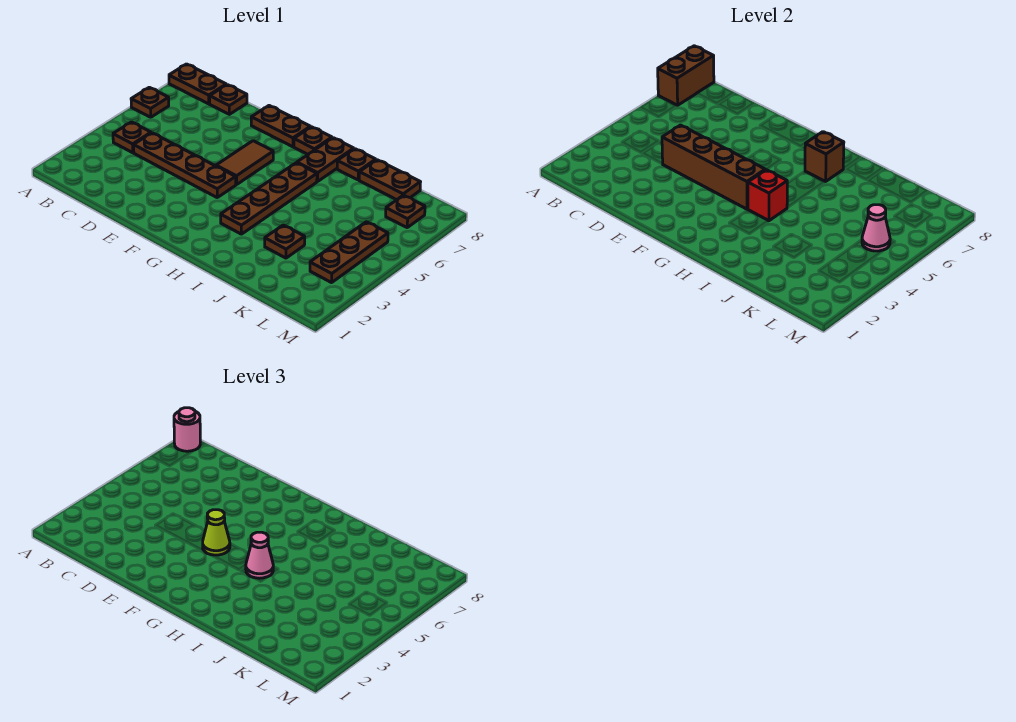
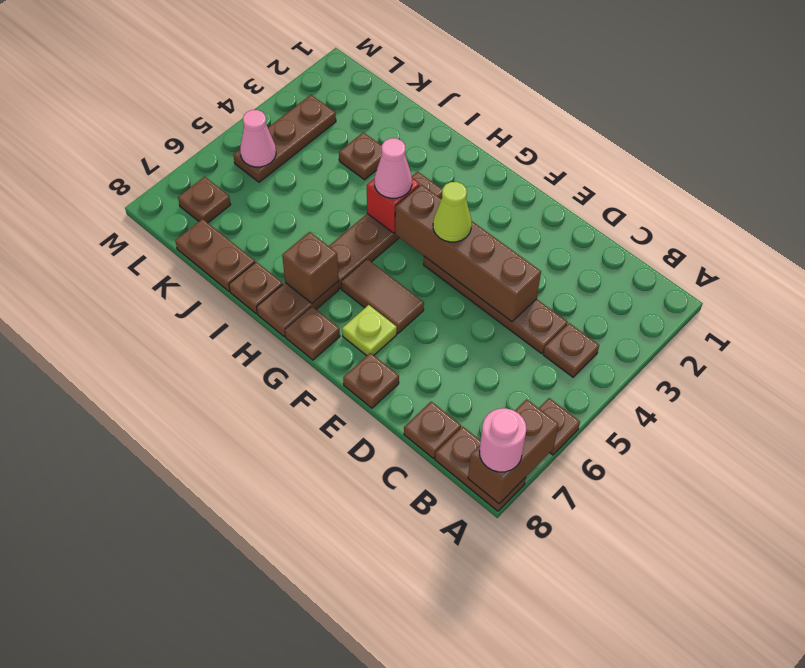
brown 1x2 plate [251,106,310,147] -> brown 1x1 plate [343,353,399,408]
brown 1x2 tile [216,141,273,185] -> brown 1x2 tile turned to [341,259,424,334]
none -> lime 1x1 plate [342,305,397,356]

